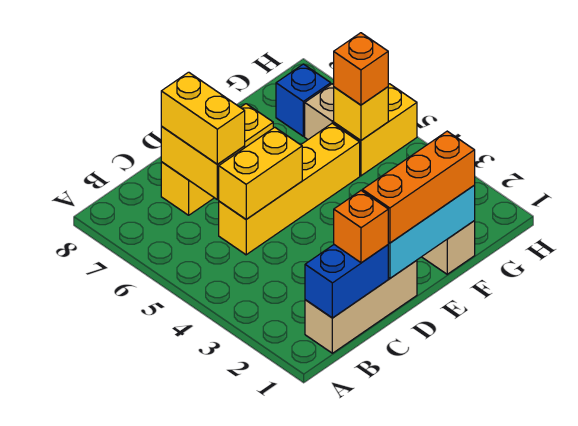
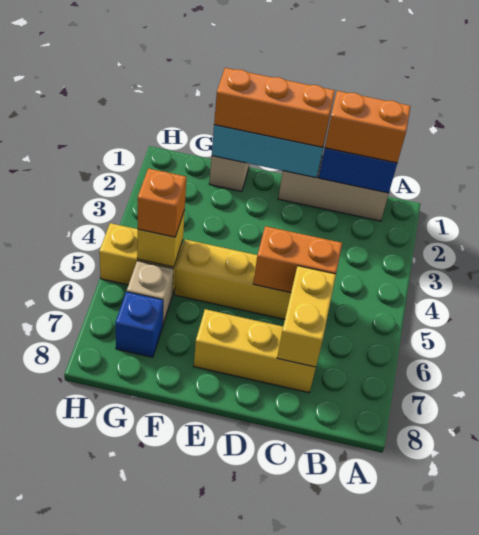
orange 1x1 brick [334,191,388,263] -> orange 1x2 brick [325,91,411,163]
yellow 1x2 brick [219,127,302,219] -> orange 1x2 brick [253,226,342,293]
yellow 1x2 brick [161,72,245,164] -> none

